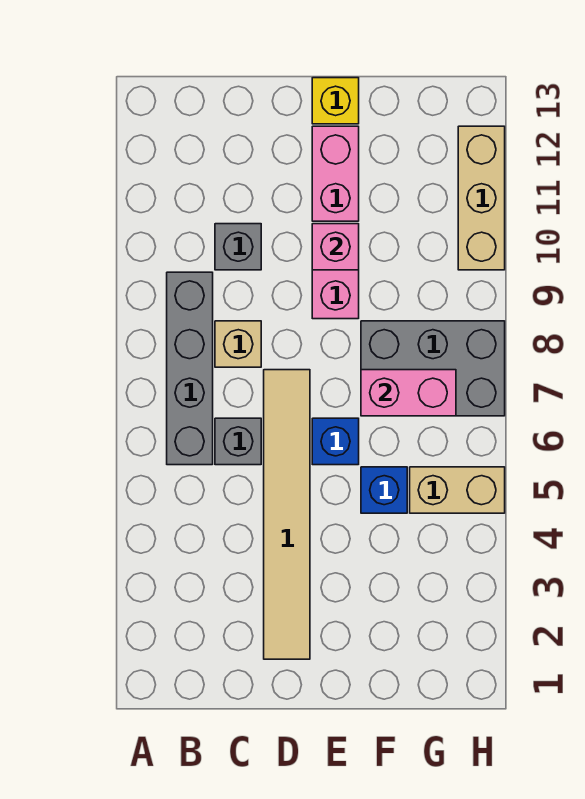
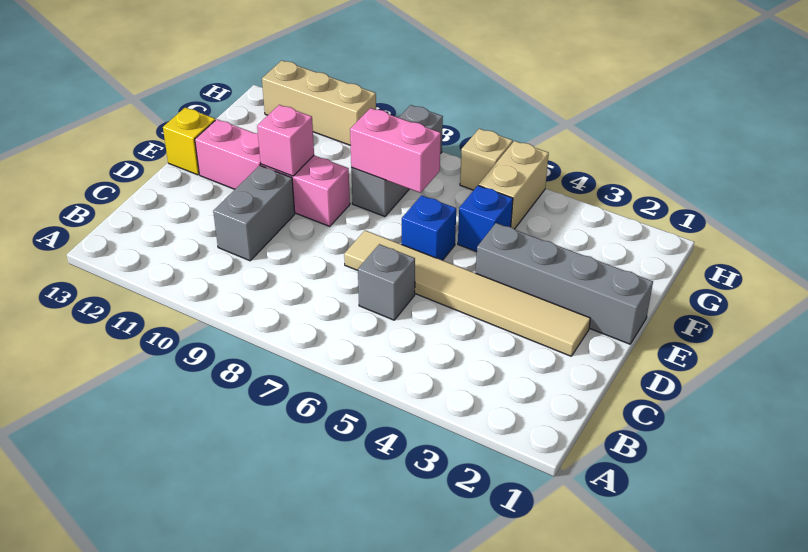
grey 1x4 brick [167,272,213,465] -> grey 1x4 brick moved to [476,223,653,344]
tan 1x1 brick [215,321,261,367] -> tan 1x1 brick moved to [460,129,513,190]
grey 1x1 brick [215,224,261,270] -> grey 1x2 brick [213,166,295,261]
grey 2x3 brick [361,321,505,416] -> grey 1x3 brick [351,105,443,217]
pink 1x2 brick [361,370,456,416] -> pink 1x2 brick turned to [350,108,441,193]

